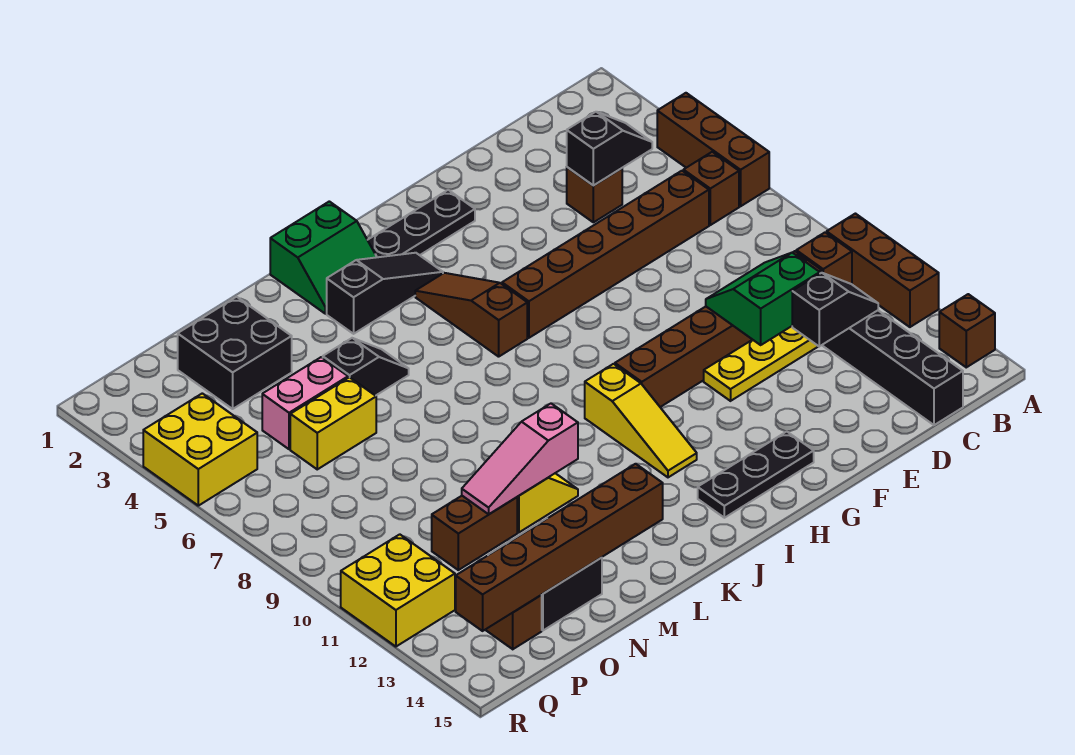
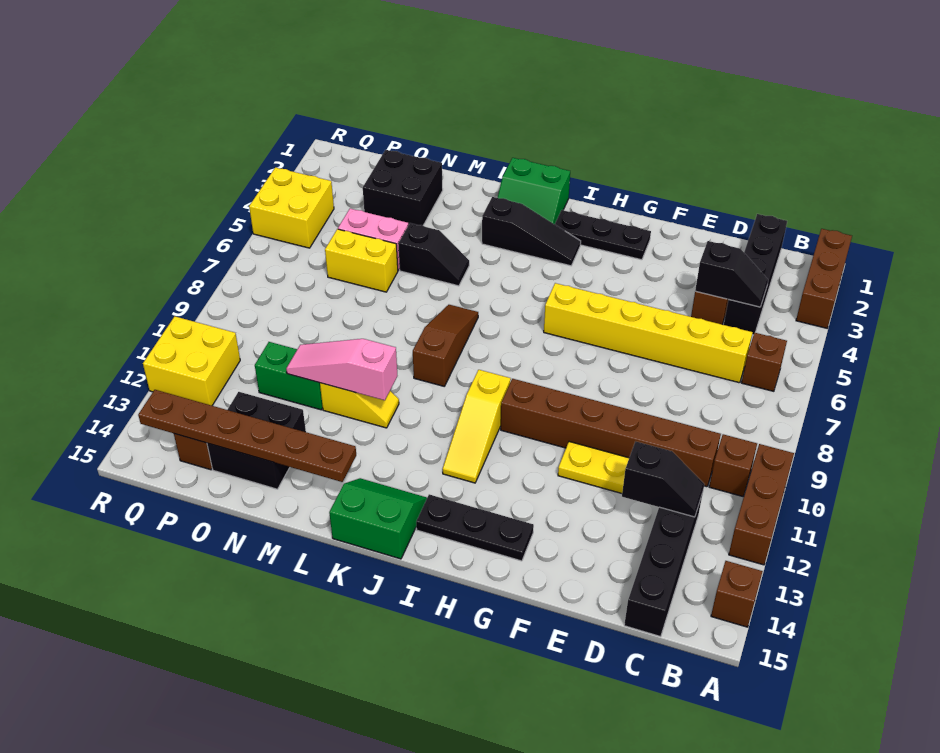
brown 1x3 brick [657,93,769,206] -> brown 1x3 brick moved to [796,229,852,328]
none -> black 1x4 brick [724,214,787,335]
brown 1x6 brick [502,171,709,338] -> yellow 1x6 brick [544,283,753,383]
green 2x2 slope [706,253,820,345] -> green 2x2 slope moved to [329,478,427,559]
brown 1x3 slope [415,273,527,357] -> brown 1x3 slope moved to [413,305,478,386]
brown 1x6 brick [456,464,663,631] -> brown 1x6 plate [138,390,356,482]
brown 1x2 brick [432,496,517,570] -> green 1x2 brick [255,342,323,410]

